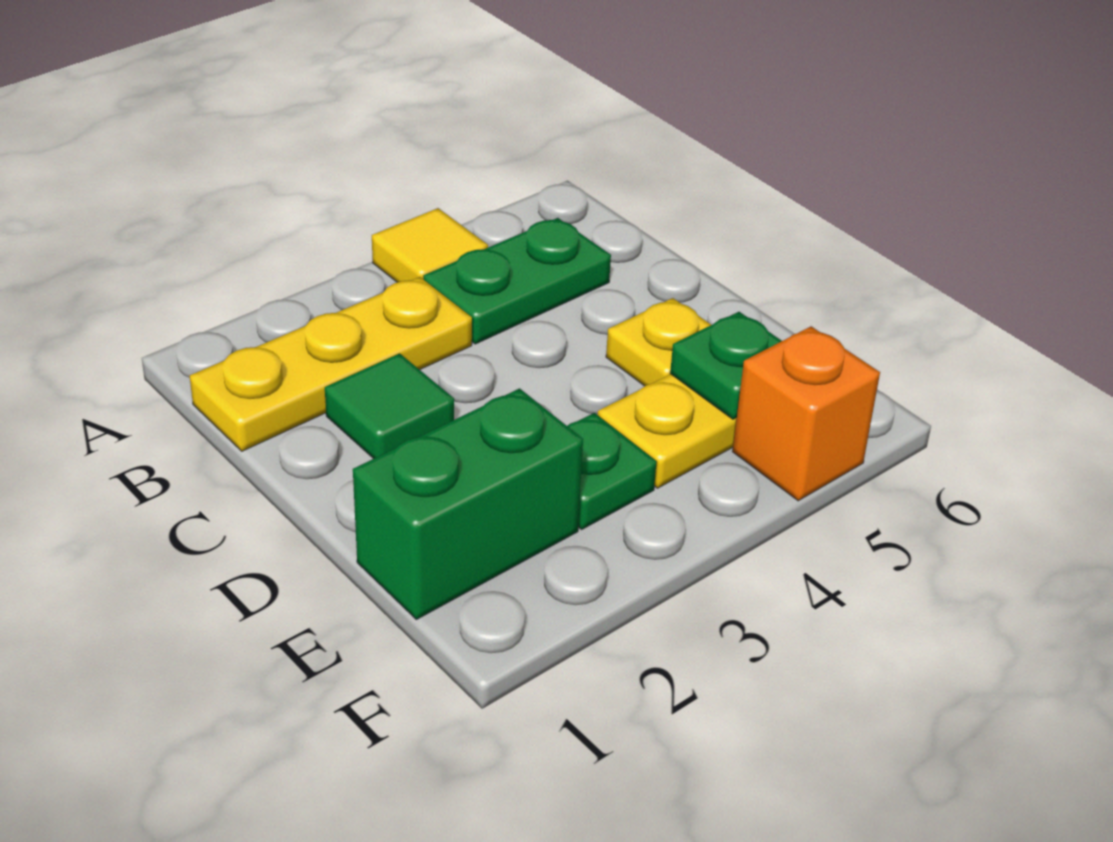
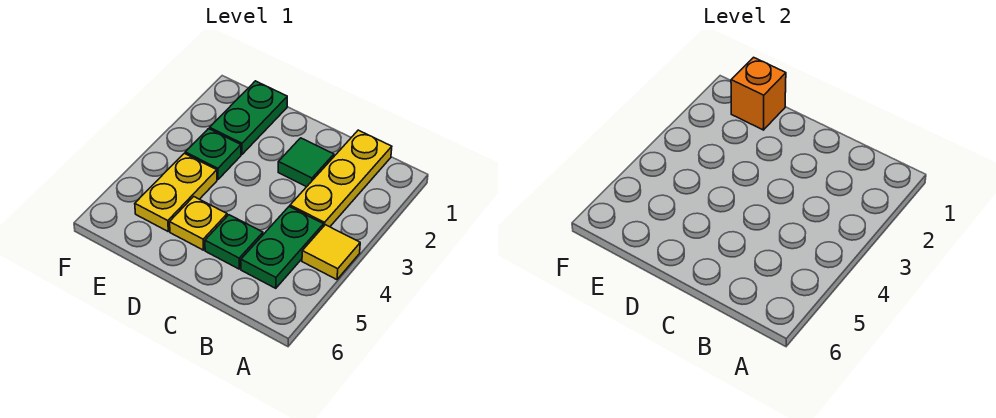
green 1x2 brick [353,388,583,619] -> green 1x2 plate [210,81,287,154]
green 1x1 plate [670,312,782,419] -> green 1x1 plate moved to [205,215,263,269]
orange 1x1 brick [733,326,880,501] -> orange 1x1 brick moved to [731,57,786,130]

